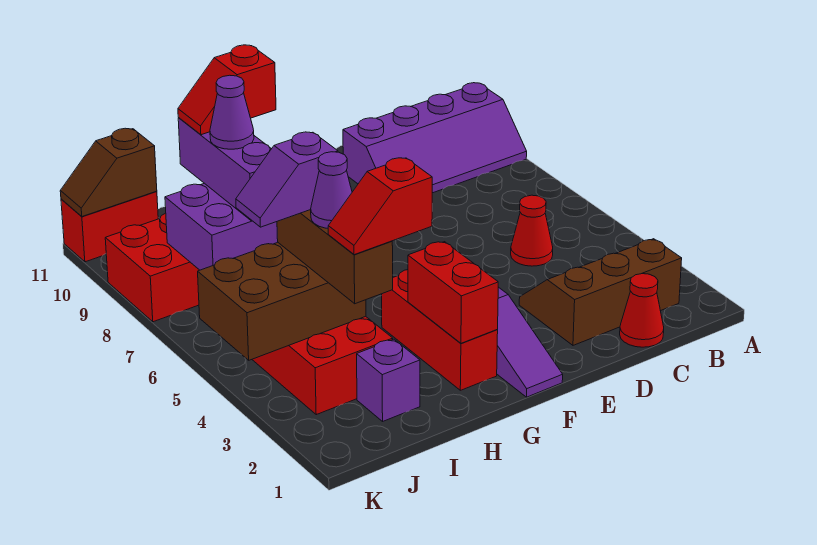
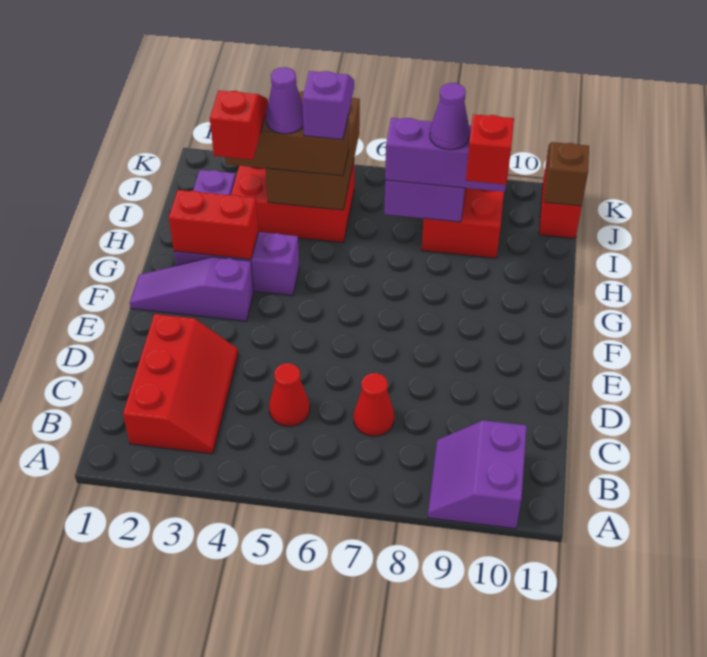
purple 2x4 slope [343,83,527,193] -> purple 2x2 slope [428,420,527,529]
brown 2x3 slope [519,239,682,345] -> red 2x3 slope [123,314,238,454]
red 1x1 cone [620,274,664,347] -> red 1x1 cone moved to [354,373,394,436]
red 1x3 brick [382,270,498,390] -> purple 1x3 brick [174,232,299,296]

